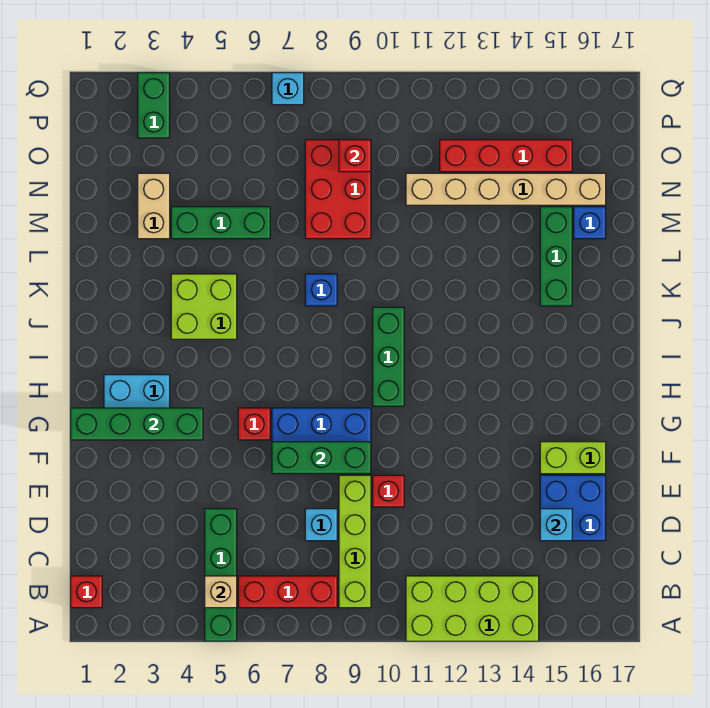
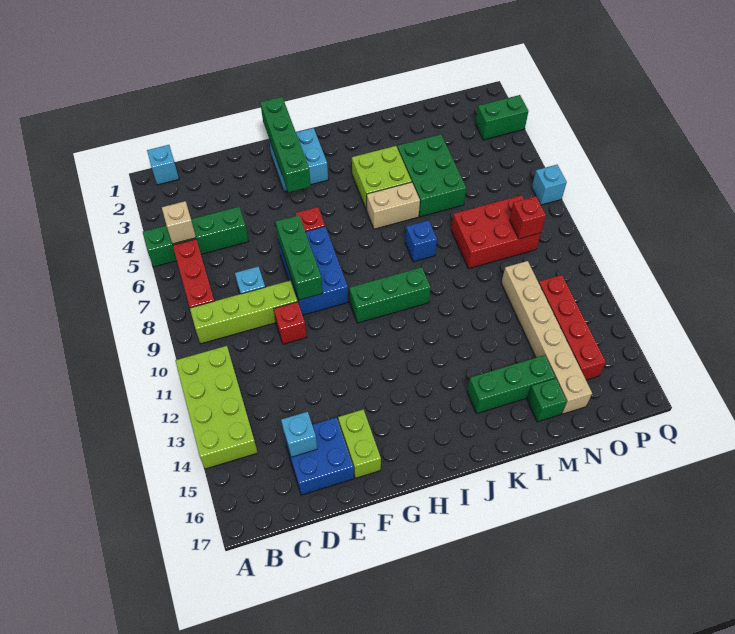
red 1x1 brick [71,576,102,608] -> cyan 1x1 brick [147,145,179,185]
tan 1x2 brick [138,173,170,239] -> tan 1x2 brick moved to [367,182,420,229]
green 1x3 brick [171,207,270,239] -> green 2x3 brick [397,134,466,217]
blue 1x1 brick [574,207,606,239] -> green 1x1 brick [527,378,566,422]

